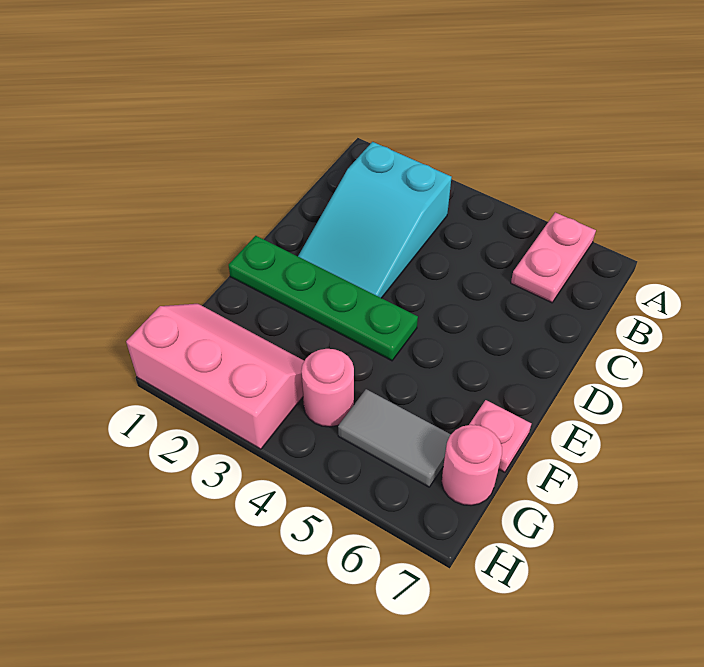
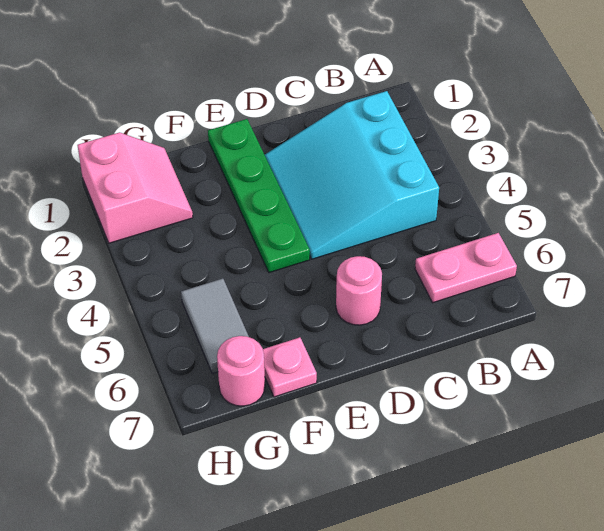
cyan 2x3 slope [298,142,452,298] -> cyan 3x3 slope [265,91,439,259]
pink 2x3 slope [126,304,304,449] -> pink 2x2 slope [78,132,193,243]
pink 1x1 round brick [301,349,354,427] -> pink 1x1 round brick moved to [336,256,382,325]

